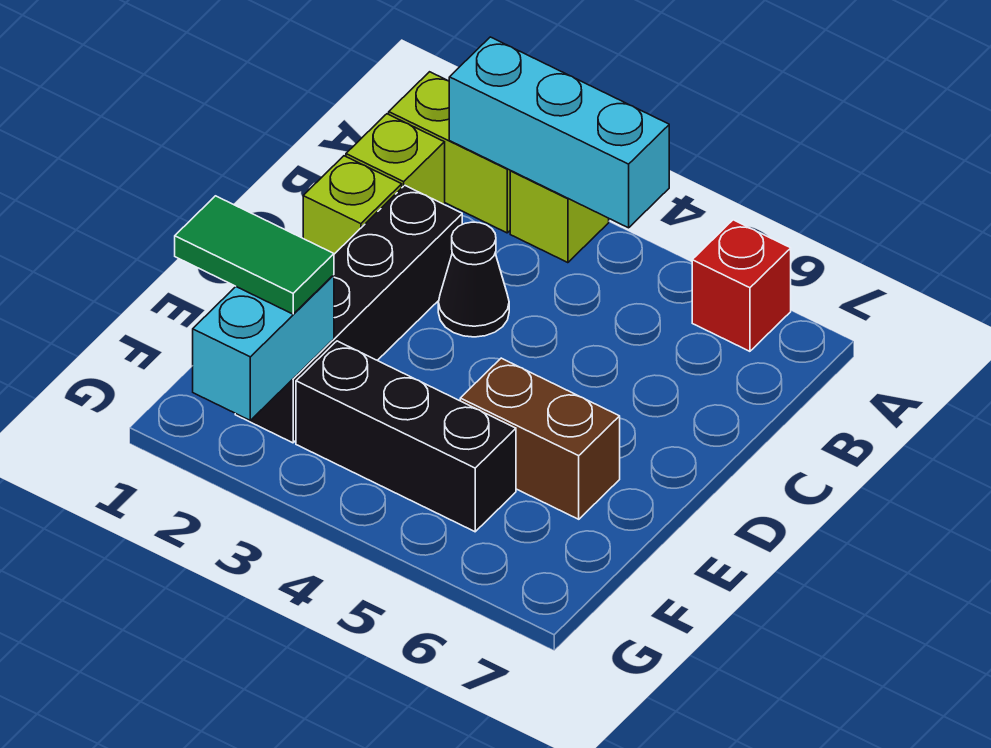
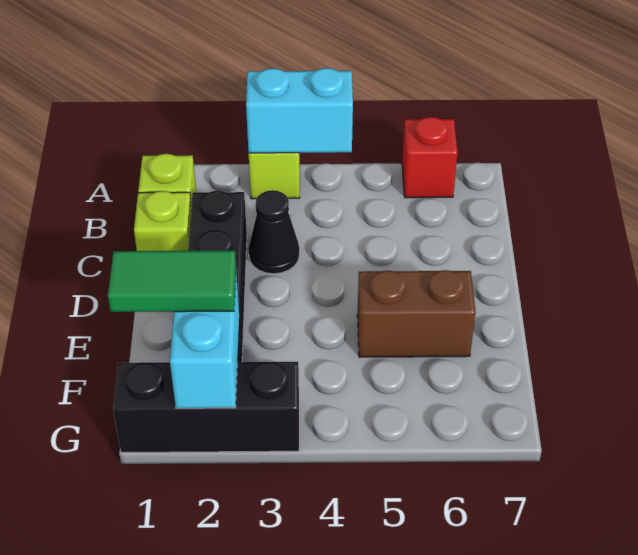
lime 1x2 brick [389,72,510,233] -> none
cyan 1x3 brick [449,37,669,228] -> cyan 1x2 brick [246,68,353,153]
black 1x3 brick [296,341,516,532] -> black 1x3 brick moved to [113,362,299,452]

